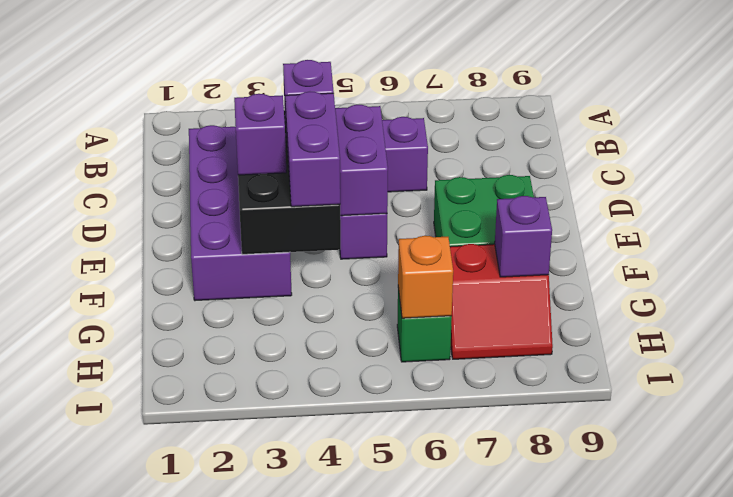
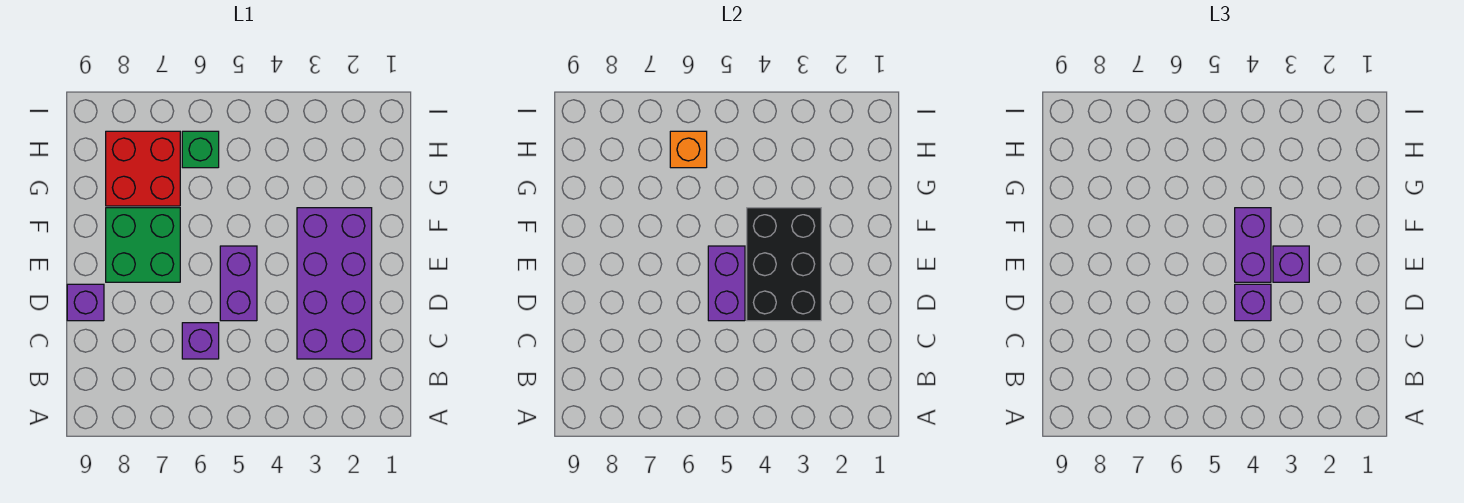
red 2x2 slope [450,244,553,359] -> red 2x2 brick [106,131,180,206]
purple 1x1 brick [495,196,552,277] -> purple 1x1 brick moved to [67,284,104,321]

